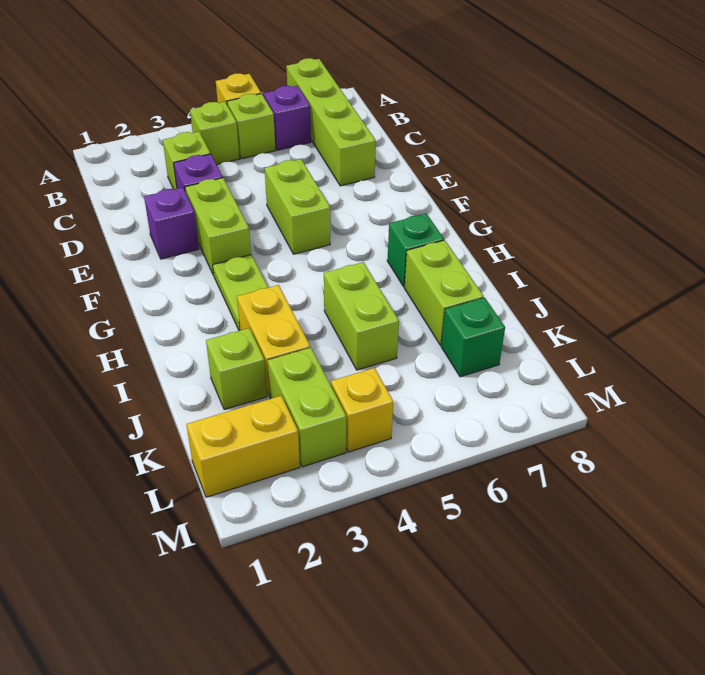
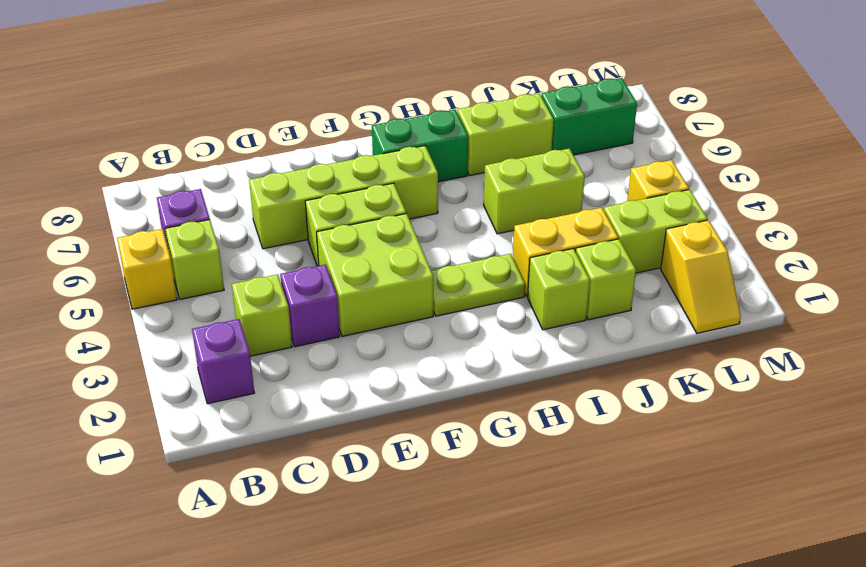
lime 1x4 brick [286,58,376,186] -> lime 1x4 brick moved to [249,146,438,249]
lime 1x1 brick [190,102,240,165] -> lime 1x1 brick moved to [528,249,590,330]
purple 1x1 brick [144,187,199,259] -> purple 1x1 brick moved to [192,319,254,404]
lime 1x2 brick [185,178,251,275] -> lime 2x2 brick [317,214,433,336]
green 1x1 brick [387,213,444,287] -> green 1x2 brick [372,110,468,182]
green 1x1 brick [441,298,505,377] -> green 1x2 brick [541,78,637,155]
yellow 1x2 brick [186,396,300,497] -> yellow 1x2 slope [661,220,741,333]

